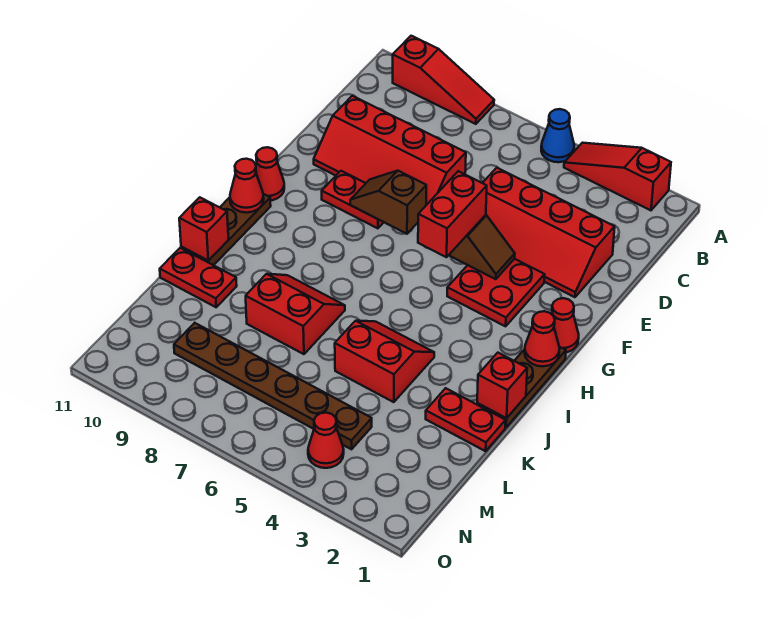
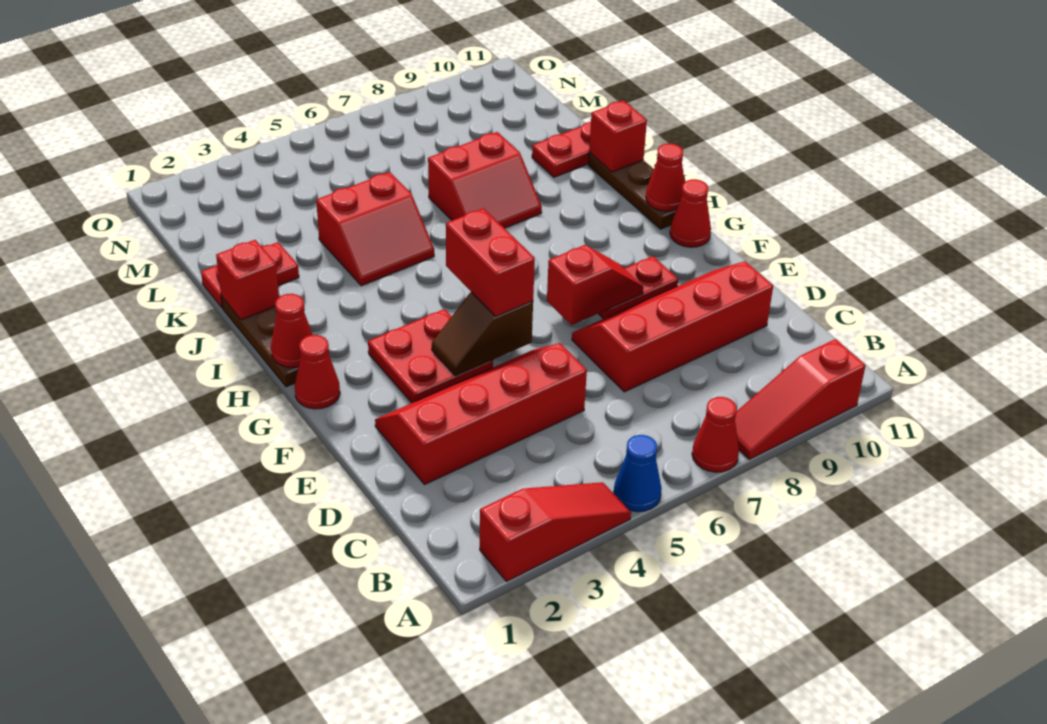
brown 1x2 slope [350,171,426,234] -> red 1x2 slope [547,245,643,325]
brown 1x6 plate [174,323,372,449] -> none
red 1x1 cone [308,413,344,468] -> red 1x1 cone moved to [692,397,739,472]

